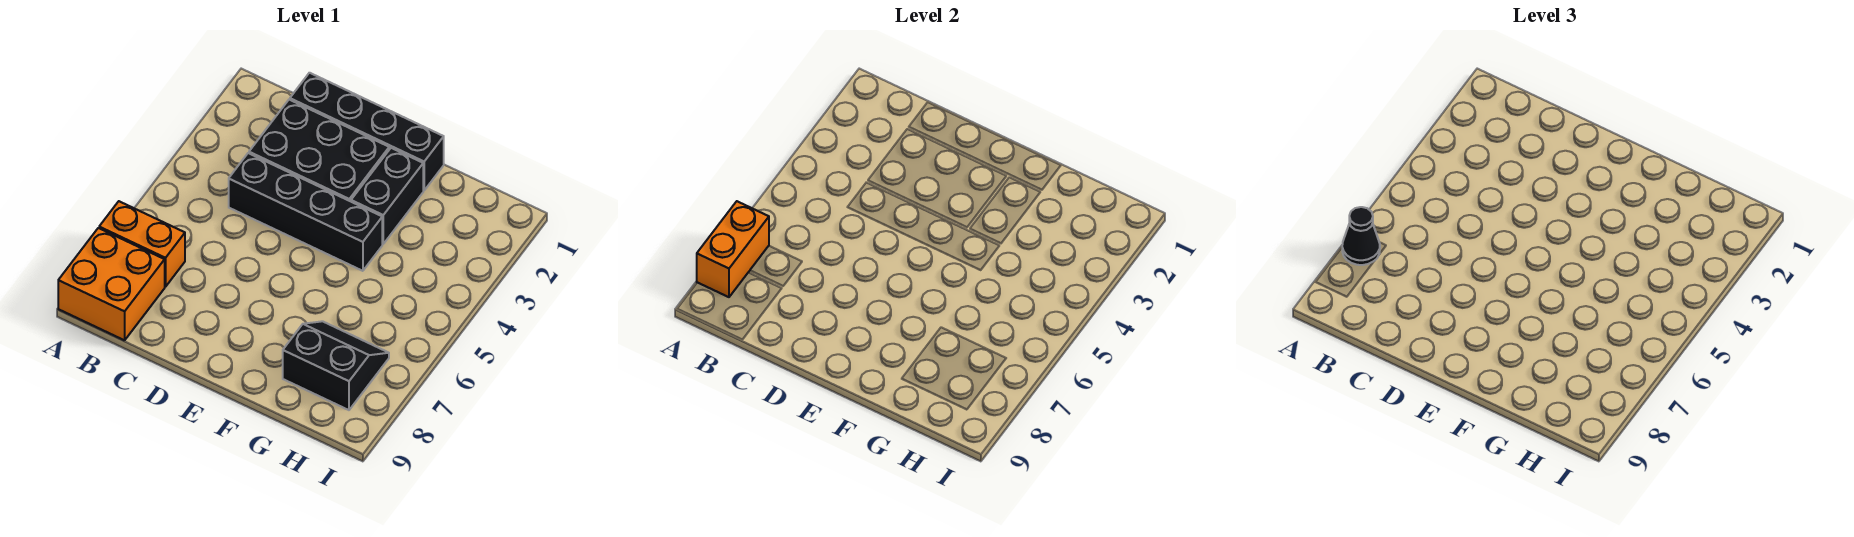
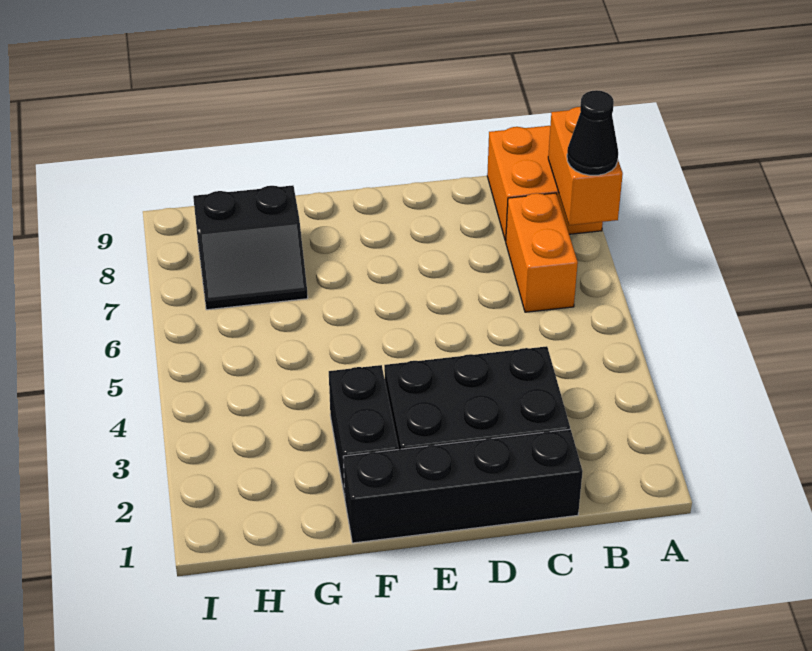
orange 1x2 brick [99,201,185,287] -> orange 1x2 brick turned to [506,193,578,312]
black 1x4 brick [229,153,382,271] -> none

